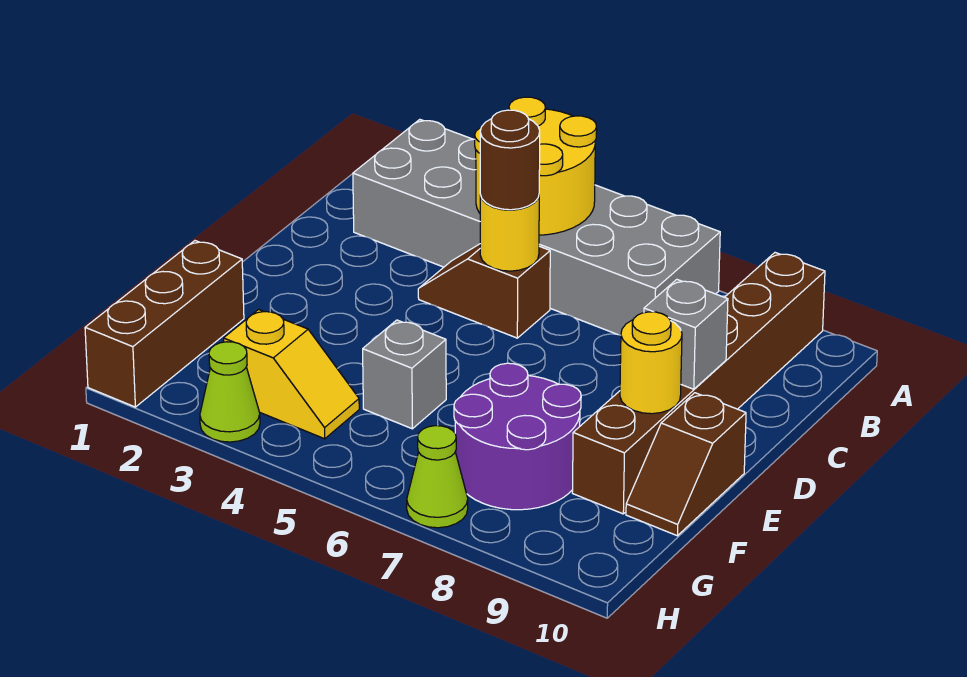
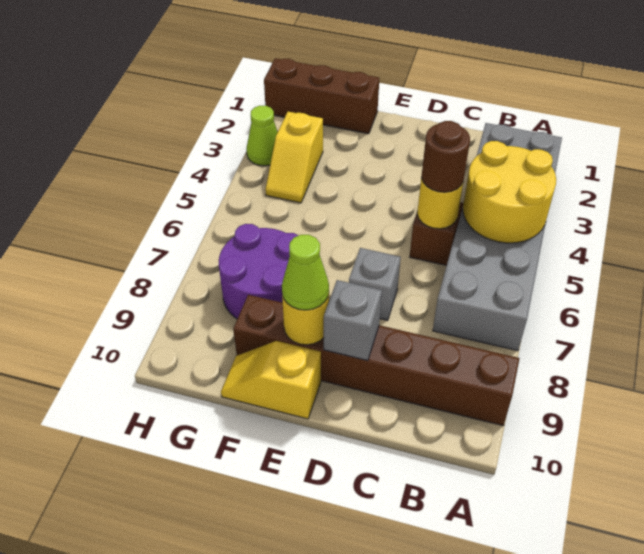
brown 1x2 slope [626,393,746,536] -> yellow 1x2 slope [221,341,321,419]
grey 1x1 brick [363,320,446,429] -> grey 1x1 brick moved to [349,248,401,321]
lime 1x1 cone [407,426,468,528] -> lime 1x1 cone moved to [282,235,329,310]

